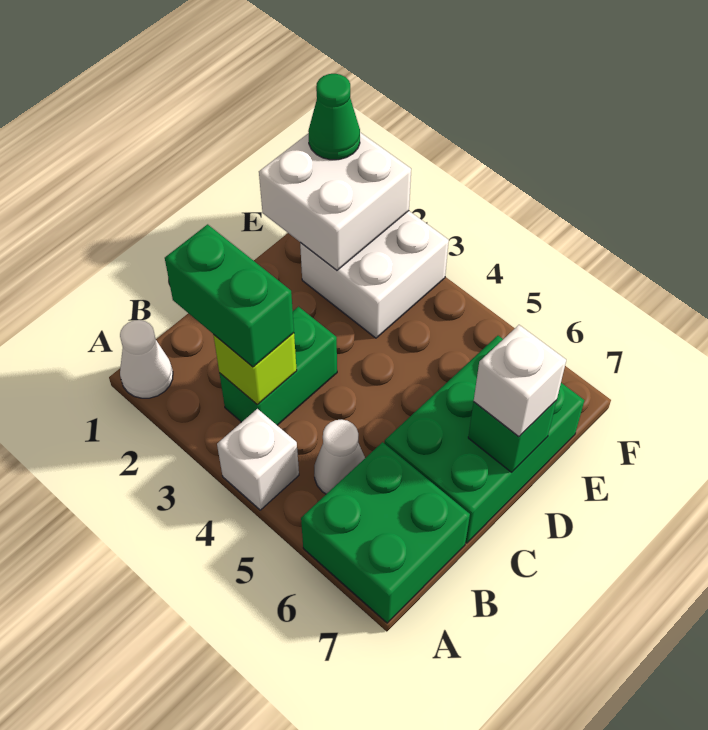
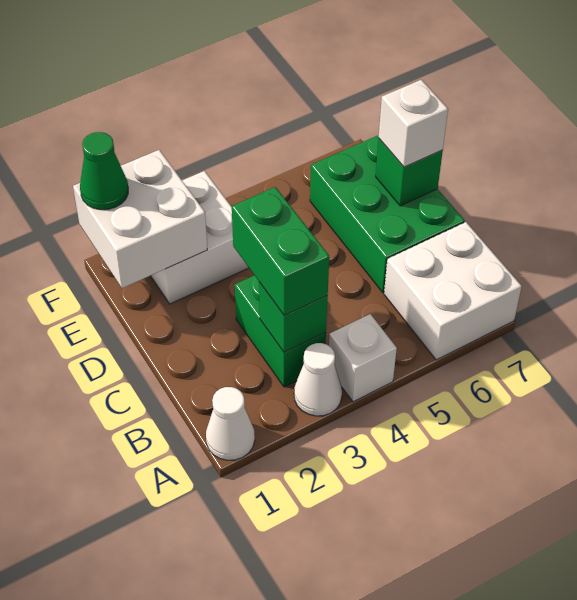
green 2x2 brick [301,442,470,623] -> white 2x2 brick [384,222,522,360]
green 1x2 brick [165,224,294,367] -> green 1x2 brick turned to [232,187,329,316]
lime 1x1 brick [213,333,297,404] -> green 1x1 brick [259,282,328,353]
white 1x1 cone [314,419,365,494] -> white 1x1 cone moved to [294,343,342,416]

